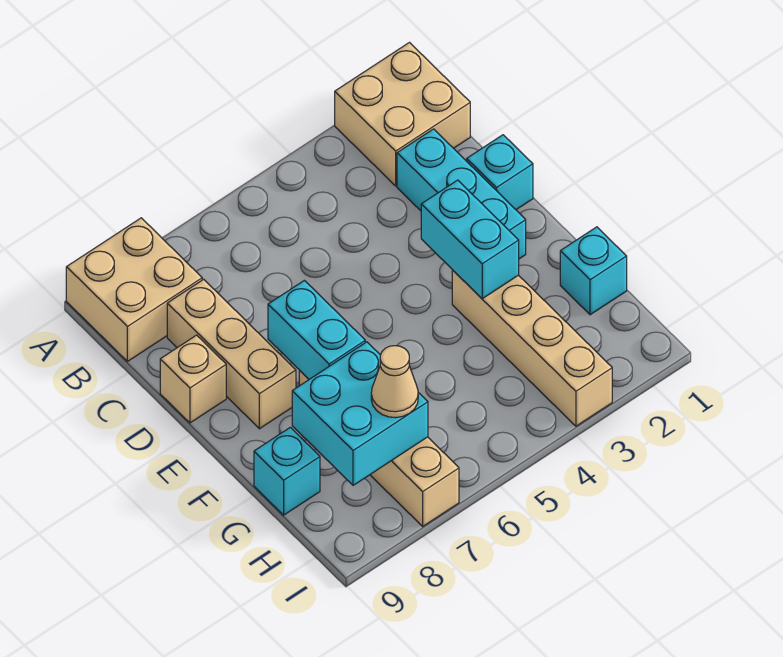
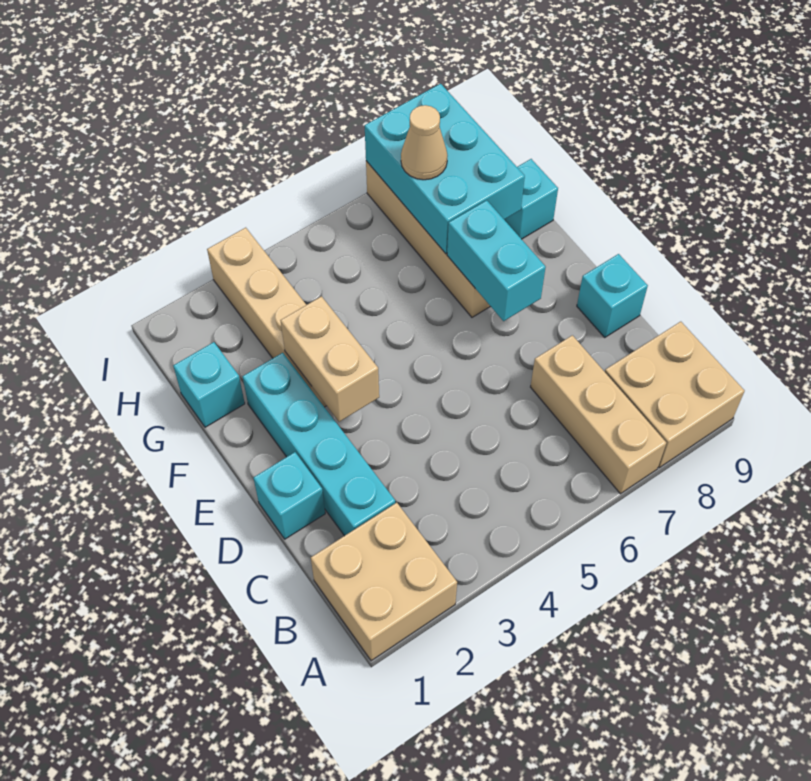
cyan 1x3 brick [397,129,526,259] -> cyan 1x4 brick [243,353,395,536]
tan 1x3 brick [167,279,296,429] -> tan 1x3 brick moved to [531,335,666,494]
tan 1x1 brick [160,335,226,423] -> cyan 1x1 brick [577,254,648,337]
cyan 1x2 brick [421,180,519,299] -> tan 1x2 brick [280,296,379,422]
cyan 2x2 brick [292,342,428,485] -> cyan 2x3 brick [365,84,525,254]

